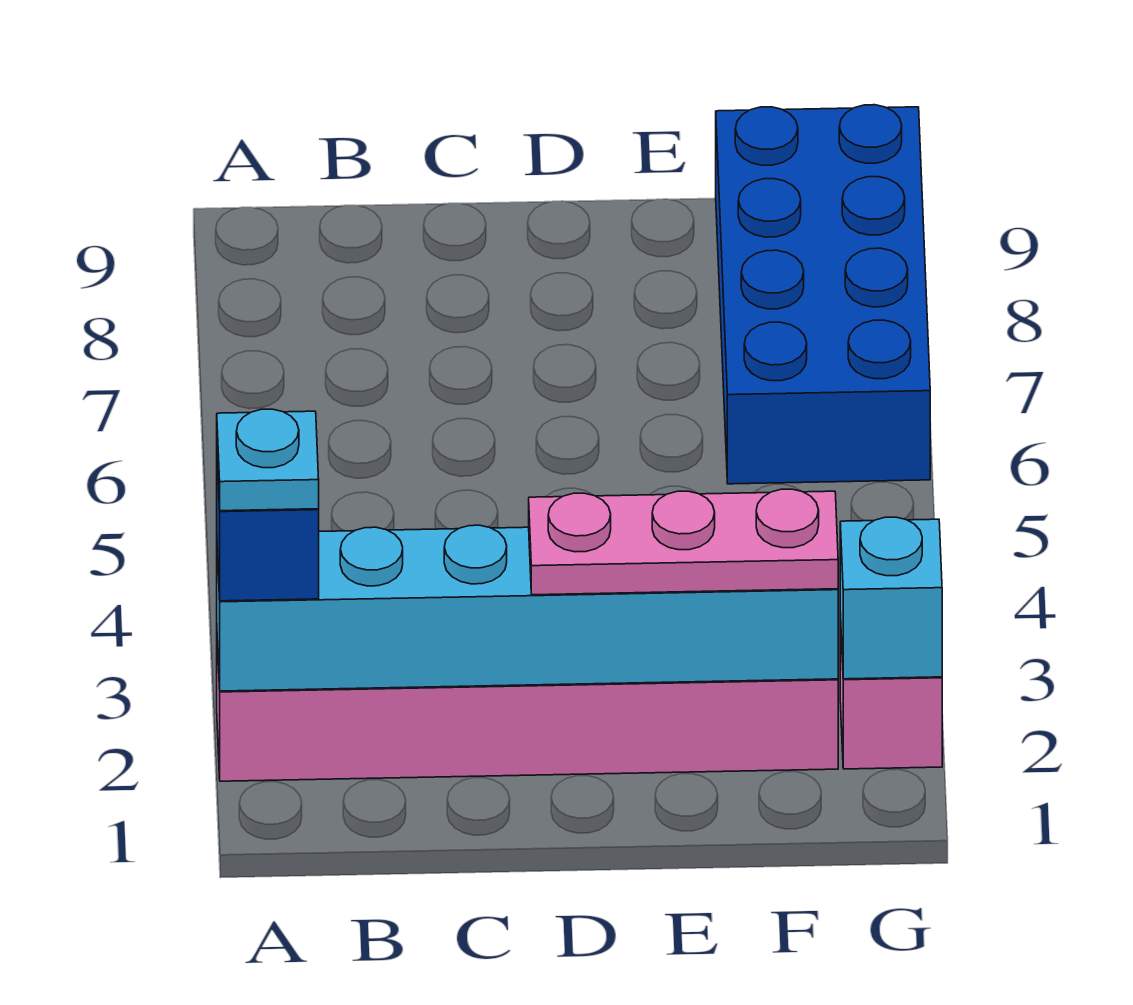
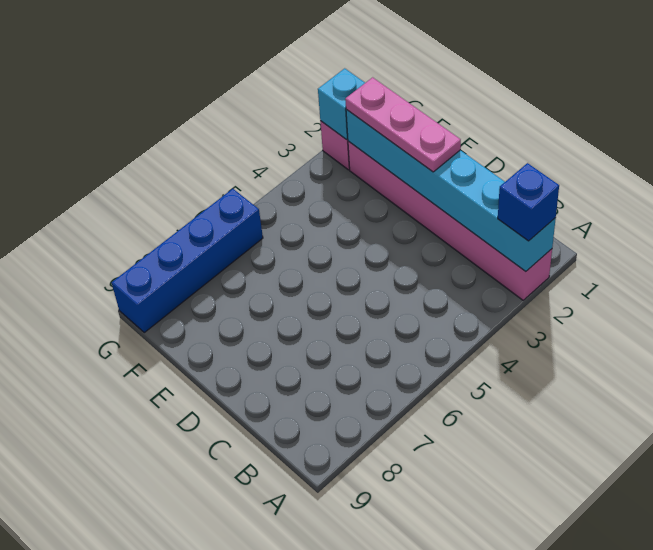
cyan 1x1 plate [217,409,319,511] -> none
blue 2x4 brick [716,105,930,484] -> blue 1x4 brick [112,189,263,332]

